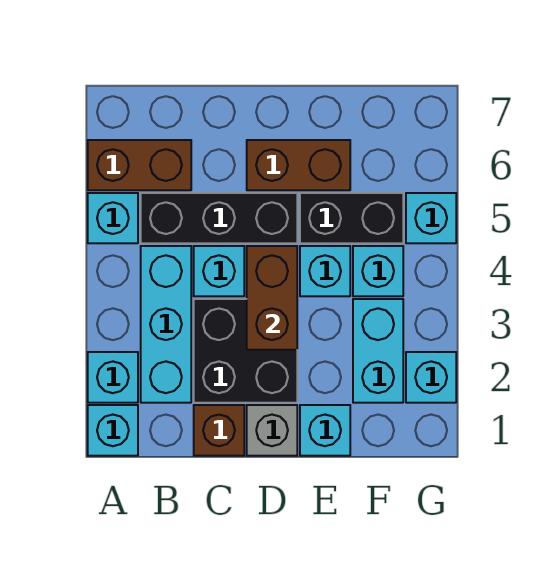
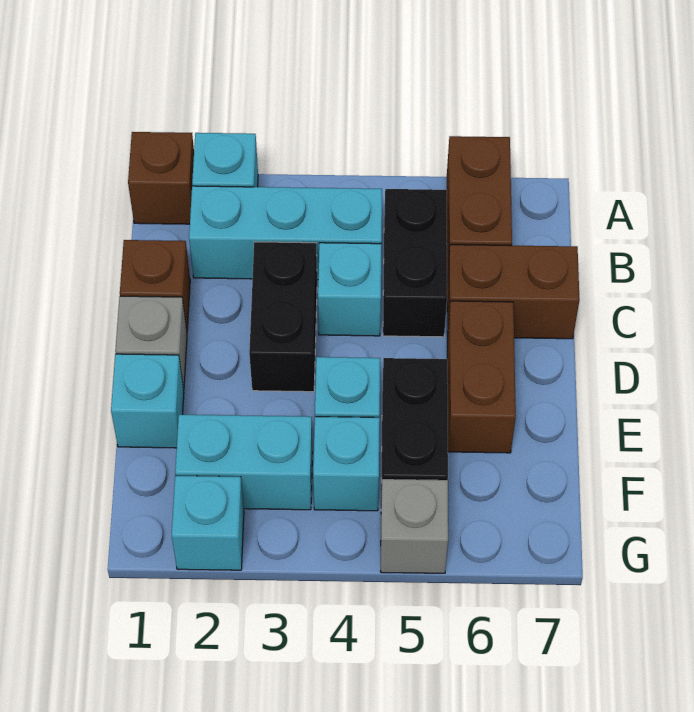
cyan 1x1 brick [88,405,138,456] -> brown 1x1 brick [128,132,194,224]
cyan 1x1 brick [88,193,138,243] -> none
black 1x3 brick [141,193,297,243] -> black 1x2 brick [383,189,447,337]
black 2x2 brick [194,299,297,403] -> black 1x2 brick [249,242,317,392]
brown 1x2 brick [247,246,297,350] -> brown 1x2 brick moved to [447,245,580,339]
cyan 1x1 brick [406,193,456,243] -> grey 1x1 brick [381,479,448,573]

